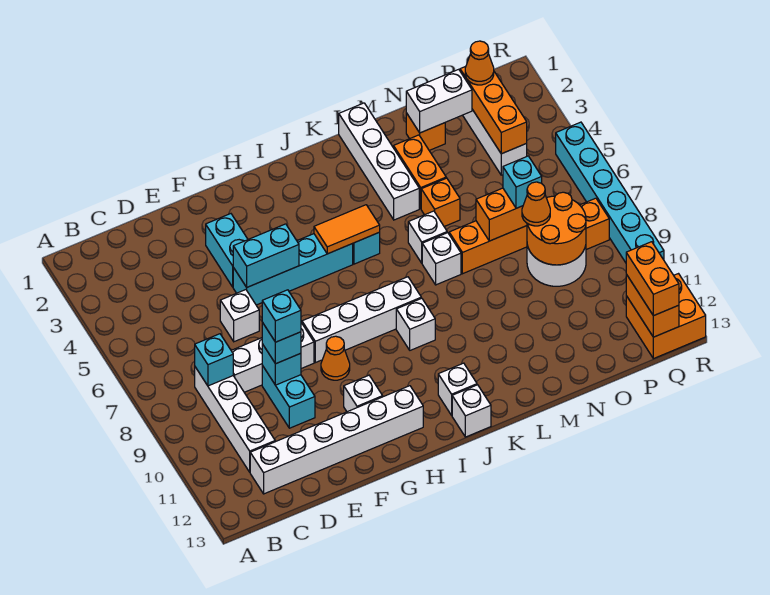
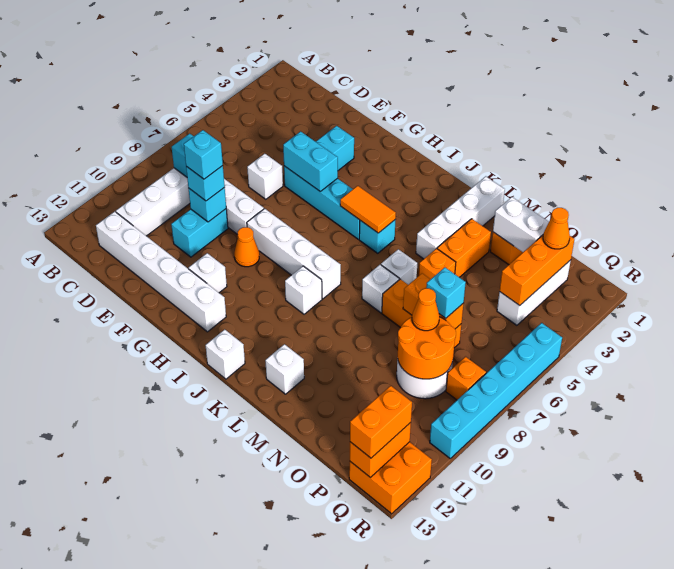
white 1x1 brick [438,363,477,415] -> white 1x1 brick moved to [265,344,304,394]

